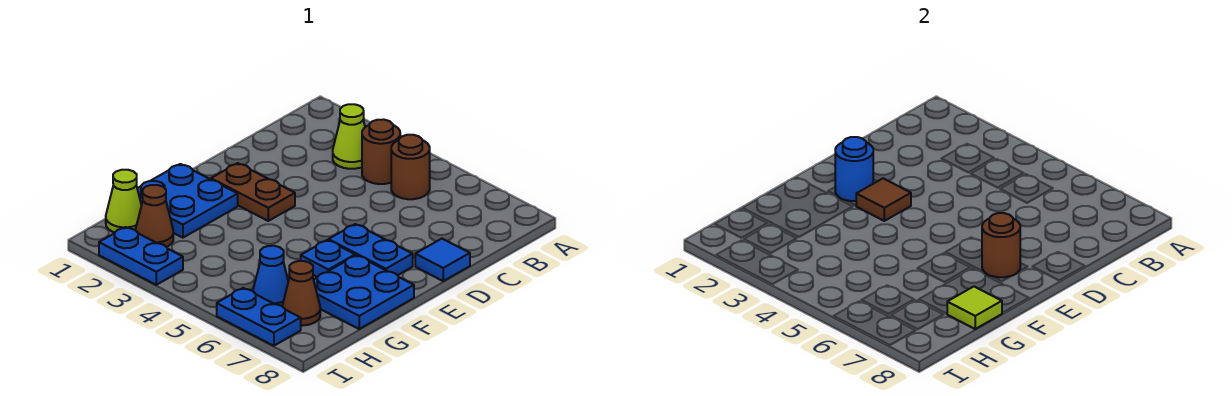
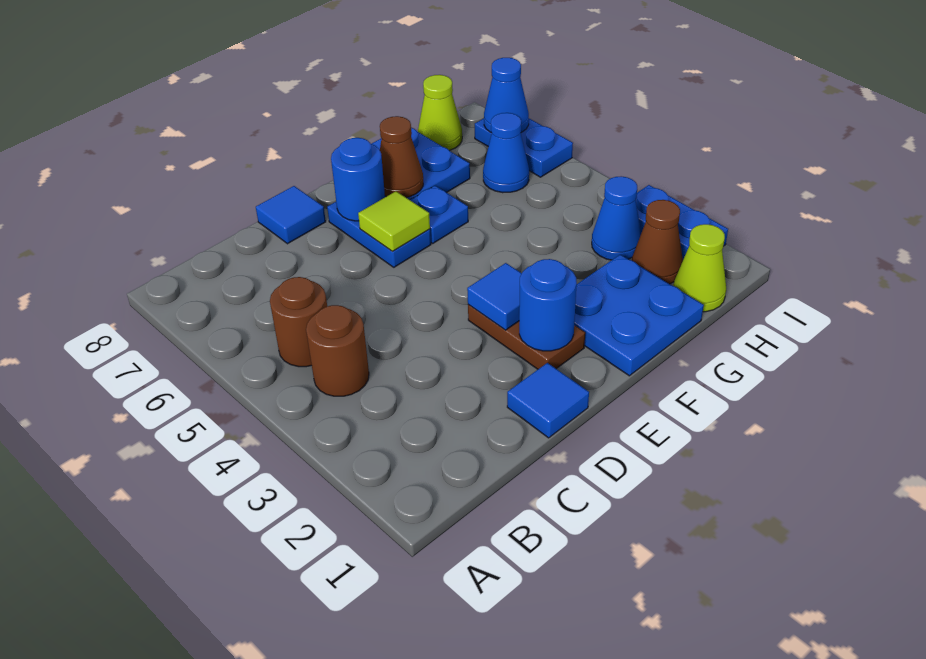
lime 1x1 cone [333,104,365,169] -> lime 1x1 cone moved to [418,75,462,151]
none -> blue 1x1 tile [507,363,589,438]
brown 1x1 tile [856,178,911,221] -> blue 1x1 tile [467,263,522,330]
brown 1x1 round brick [982,213,1020,277] -> blue 1x1 round brick [331,138,385,221]
lime 1x1 tile [947,287,1002,329] -> lime 1x1 tile moved to [358,191,430,251]
none -> blue 1x1 cone [592,176,641,260]
brown 1x1 cone [282,261,320,326] -> brown 1x1 cone moved to [380,116,423,198]
none -> blue 1x1 cone [484,58,529,132]

